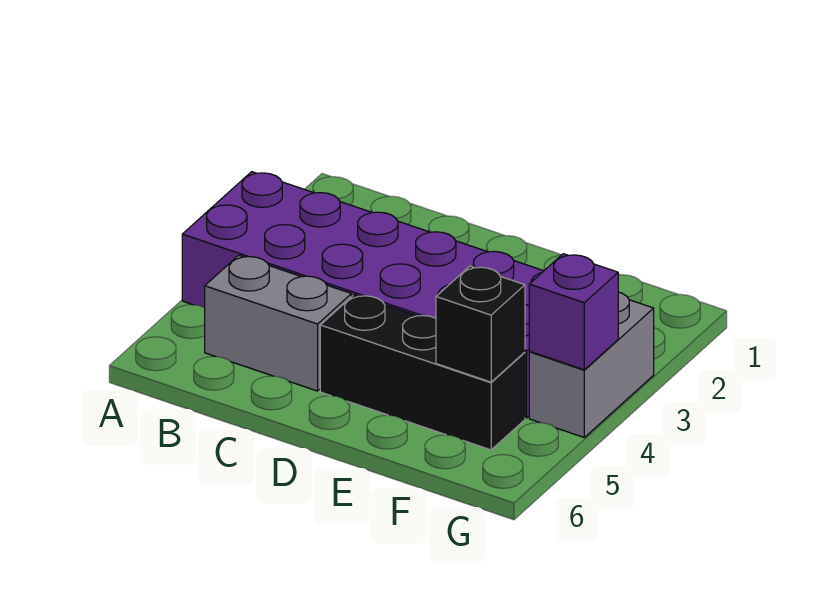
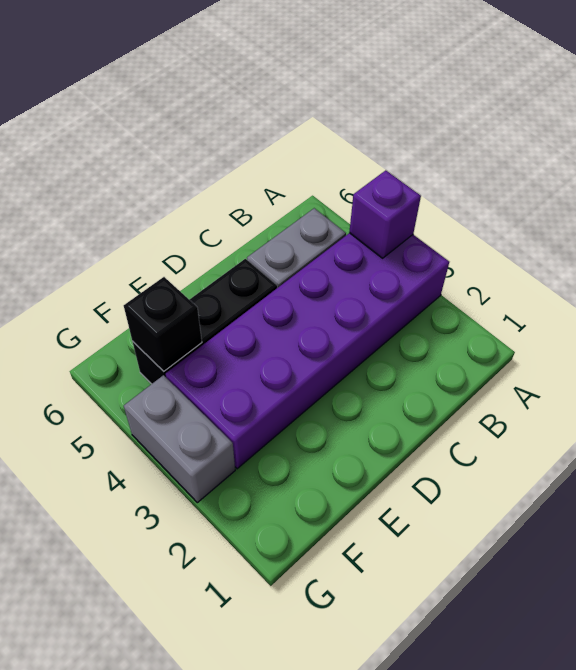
purple 1x1 brick [529,254,618,370] -> purple 1x1 brick moved to [349,170,421,258]

